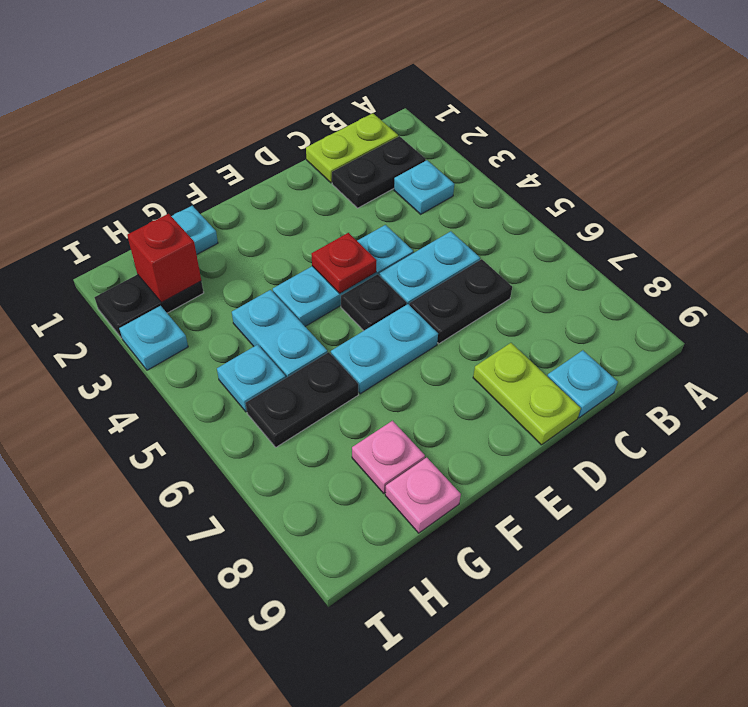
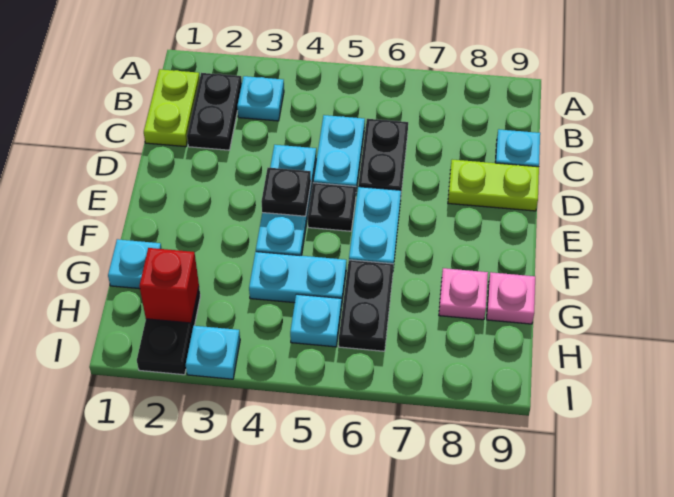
red 1x1 plate [311,233,376,293] -> black 1x1 plate [262,168,311,216]

